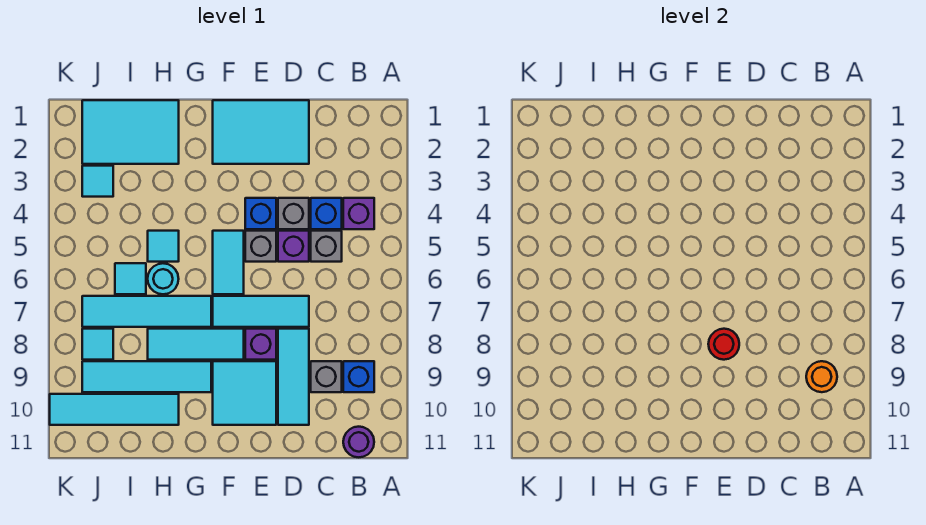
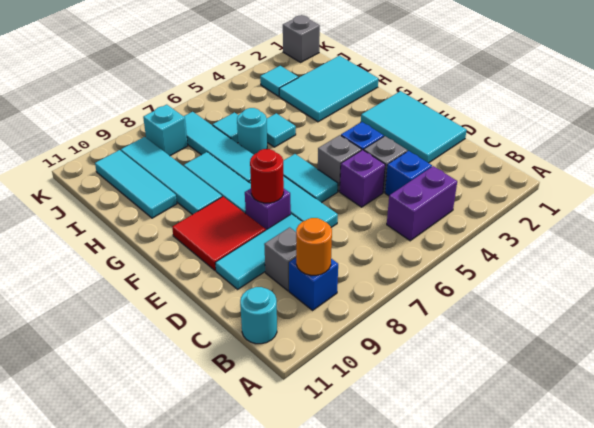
purple 1x1 brick [343,198,374,229] -> purple 1x2 brick [387,166,457,241]
purple 1x1 round brick [343,427,374,457] -> cyan 1x1 round brick [240,287,277,344]
grey 1x1 brick [311,231,342,262] -> grey 1x1 brick moved to [283,15,320,62]
cyan 2x2 tile [213,361,276,425] -> red 2x2 tile [172,197,266,271]
cyan 1x2 tile [213,231,244,294] -> cyan 1x2 tile turned to [283,154,338,203]
cyan 2x3 tile [82,100,179,164] -> cyan 2x3 tile turned to [279,56,378,122]
cyan 1x4 tile [50,394,179,425] -> cyan 1x3 tile [95,150,177,218]
cyan 1x1 tile [82,329,113,360] -> cyan 1x1 brick [143,105,188,156]

